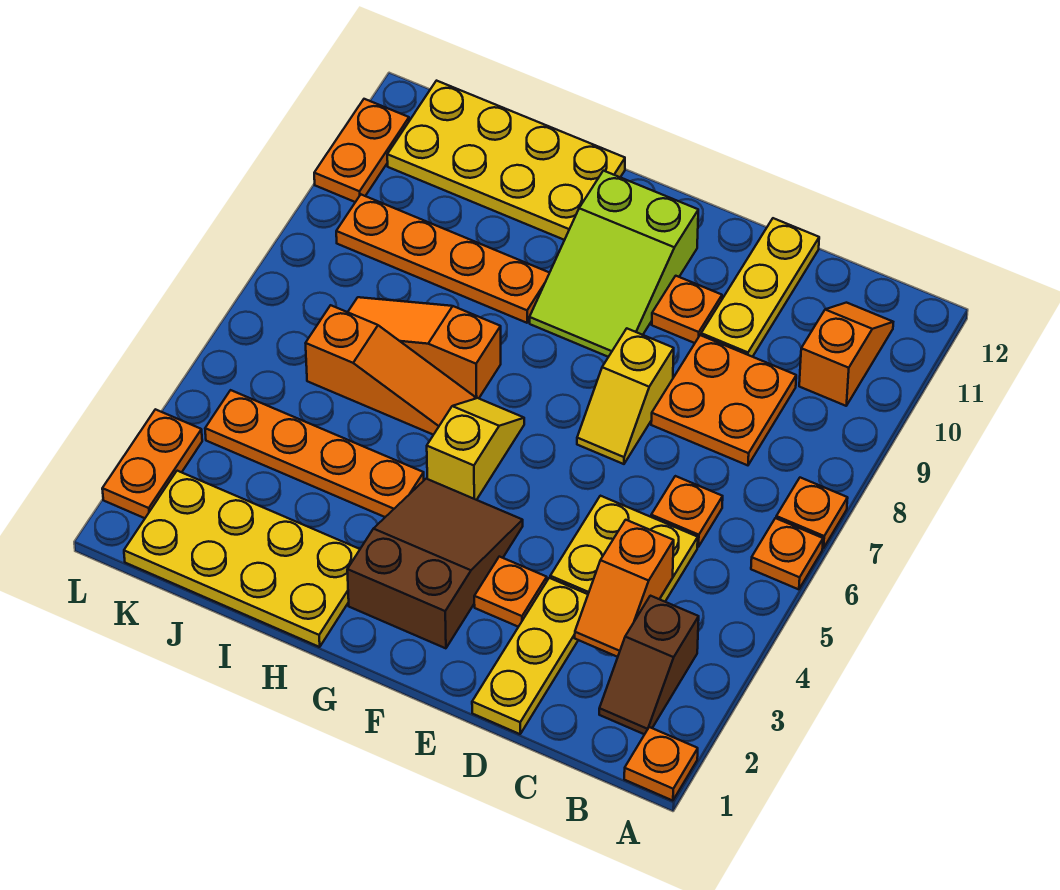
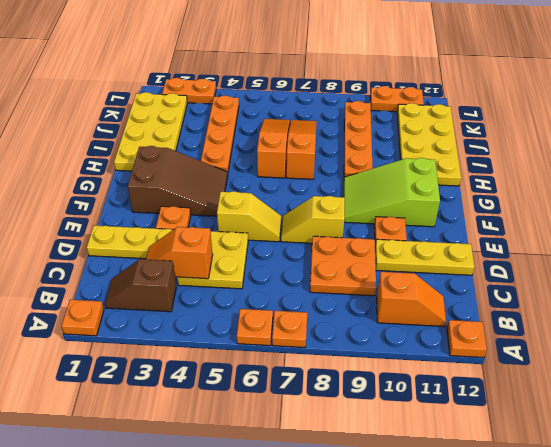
orange 1x1 plate [651,476,723,547] -> orange 1x1 plate moved to [447,320,487,358]
yellow 1x2 slope [427,398,524,500] -> yellow 1x2 slope moved to [217,191,281,242]
orange 1x3 slope [306,305,475,435] -> orange 1x3 slope turned to [257,119,290,178]

